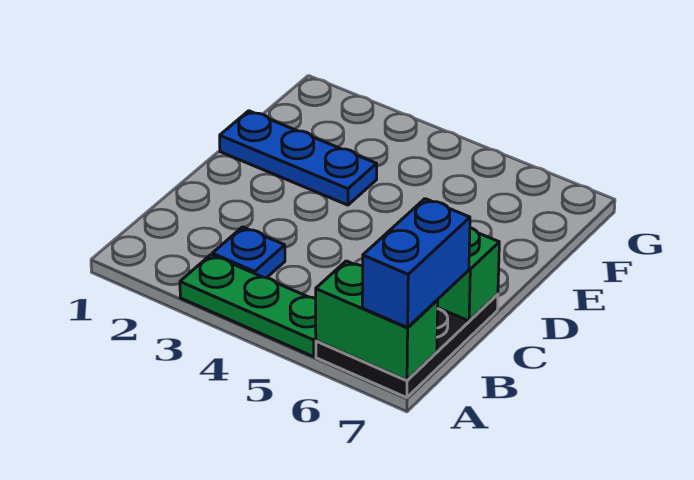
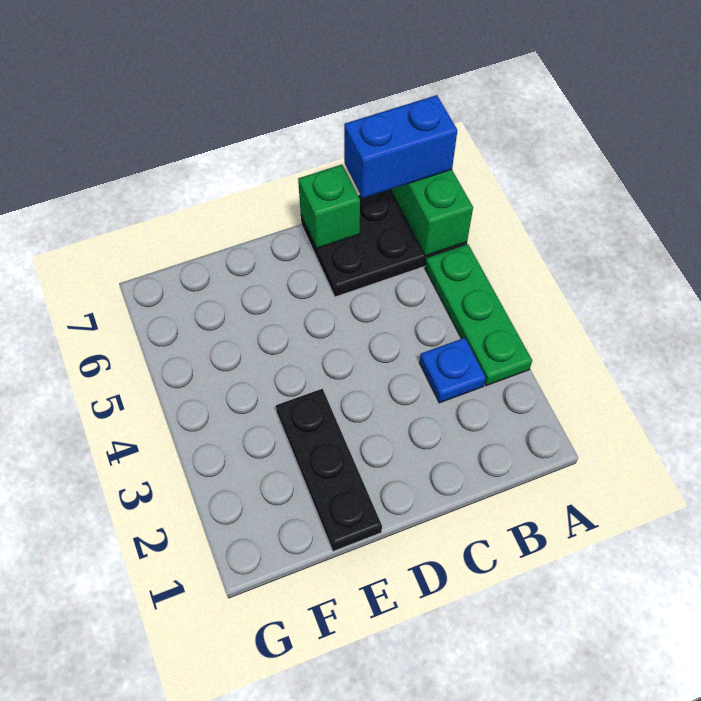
blue 1x3 plate [220,111,377,205] -> black 1x3 plate [276,389,382,551]

